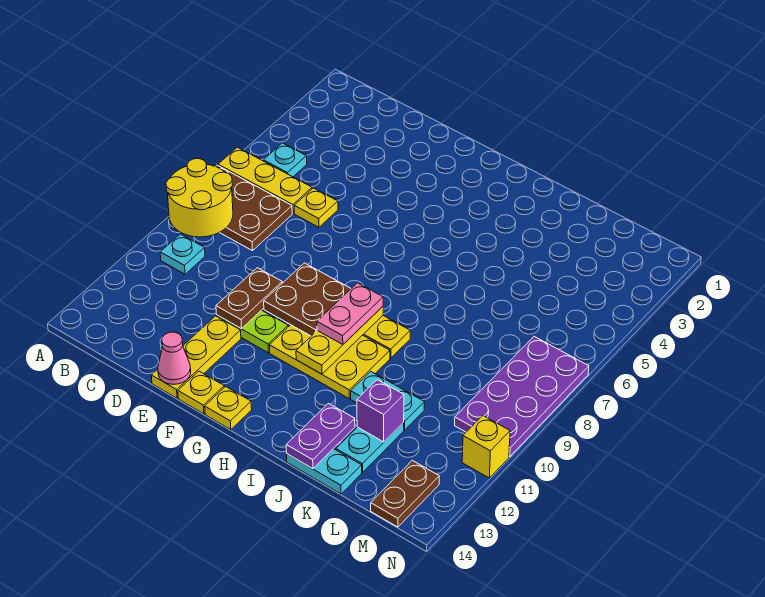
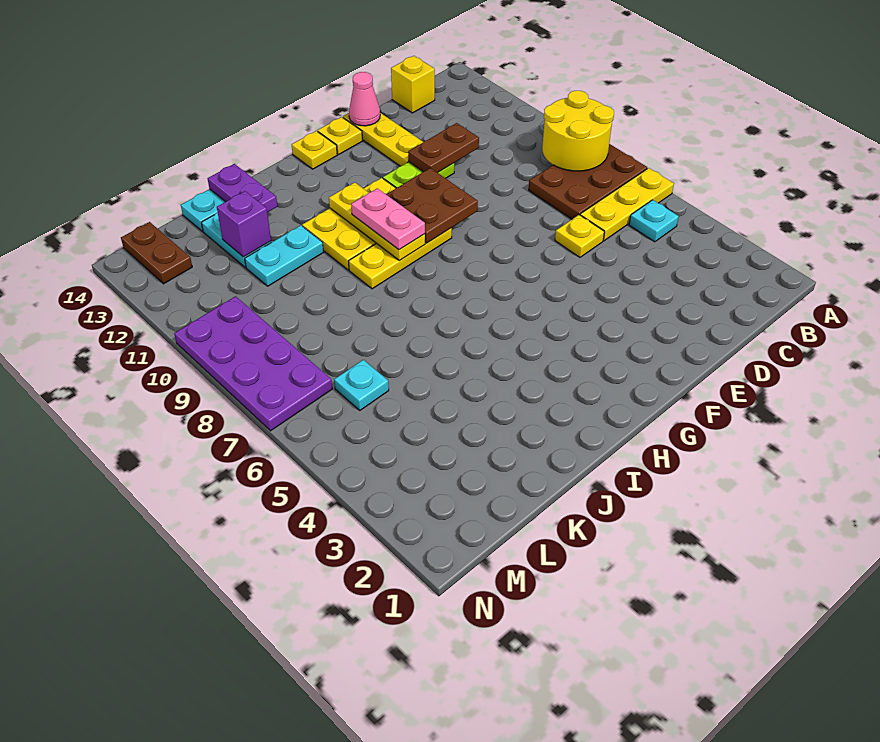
cyan 1x1 plate [160,234,205,274] -> cyan 1x1 plate moved to [334,360,389,410]
brown 1x2 plate [216,268,282,329] -> brown 1x2 plate turned to [408,123,479,173]
yellow 1x1 brick [462,416,510,478] -> yellow 1x1 brick moved to [391,56,435,113]

